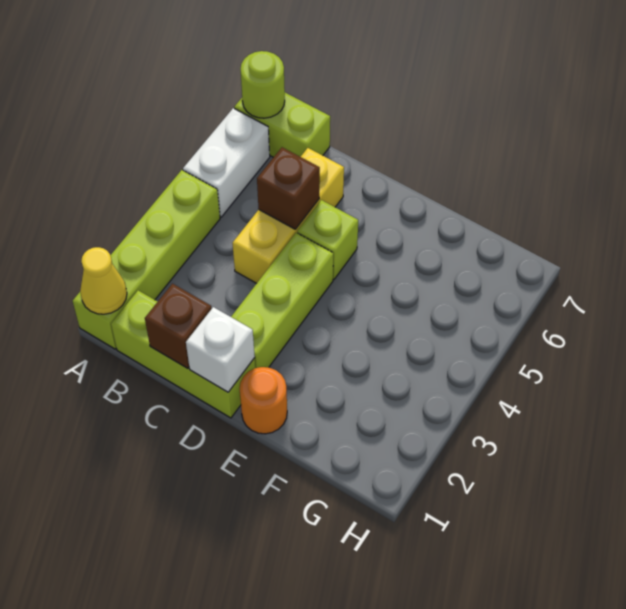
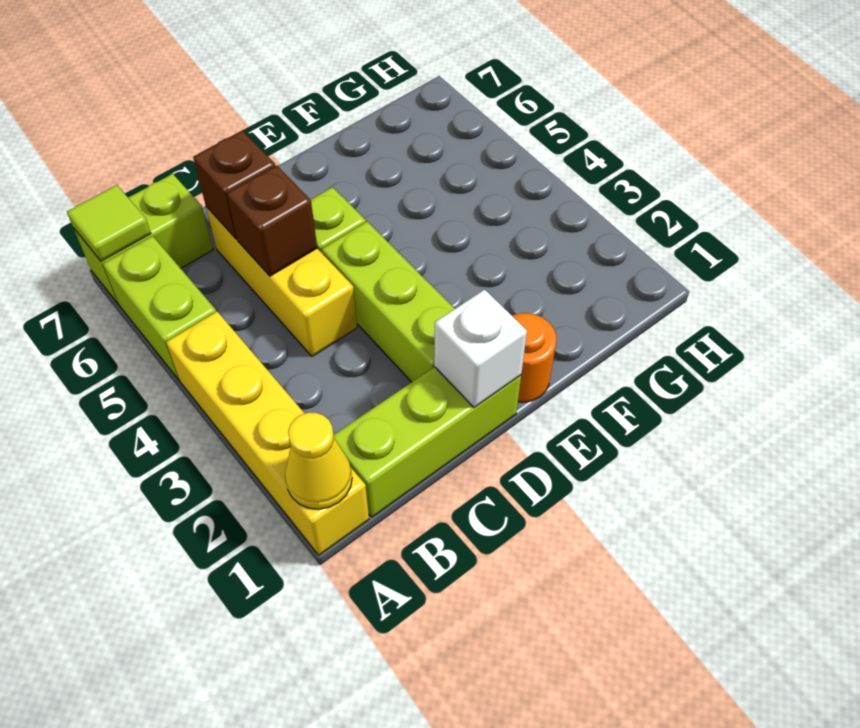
lime 1x4 brick [73,170,220,349] -> yellow 1x4 brick [166,312,369,555]
white 1x2 brick [183,108,270,217] -> lime 1x2 brick [103,236,216,380]
lime 1x1 round brick [240,51,285,118] -> lime 1x1 tile [67,185,151,261]
brown 1x1 brick [145,284,212,369] -> brown 1x1 brick moved to [193,130,275,239]

